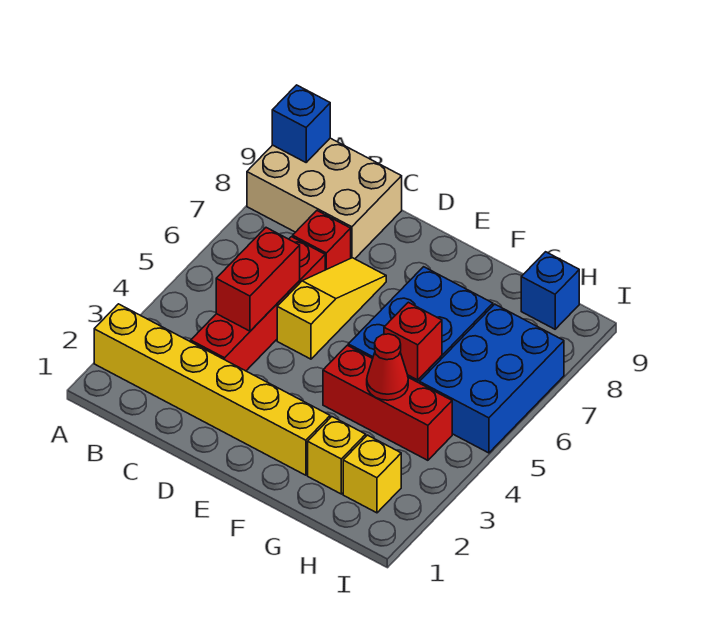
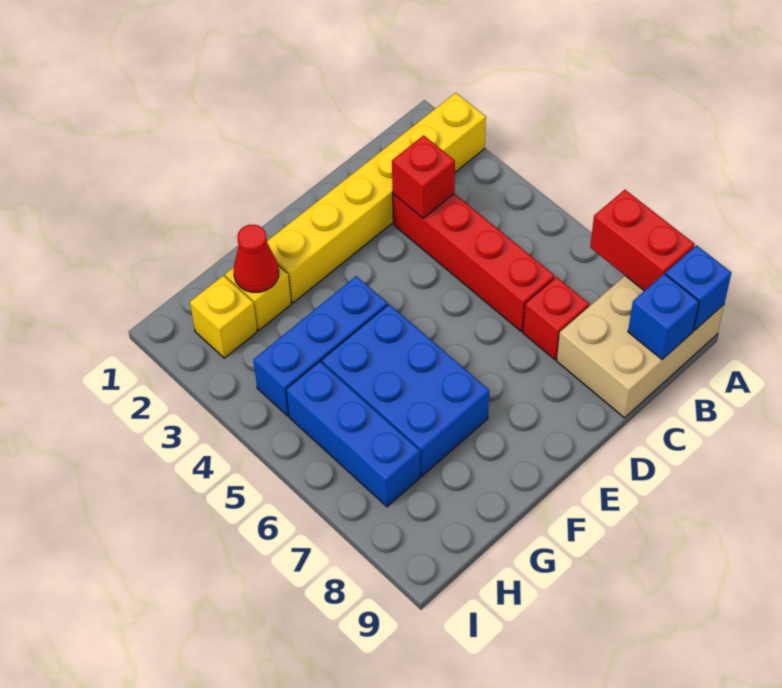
red 1x2 brick [216,228,300,331] -> red 1x2 brick moved to [590,190,695,291]
yellow 1x3 slope [277,258,386,359] -> none
red 1x3 brick [323,345,452,460] -> blue 1x3 brick [253,276,388,416]
red 1x1 cone [367,334,408,400] -> red 1x1 cone moved to [234,225,279,292]
red 1x1 brick [384,302,442,380] -> red 1x1 brick moved to [392,135,455,218]
blue 2x3 brick [420,304,564,453] -> blue 1x3 brick [286,361,420,507]
blue 1x1 brick [521,252,579,329] -> blue 1x1 brick moved to [628,274,699,359]

